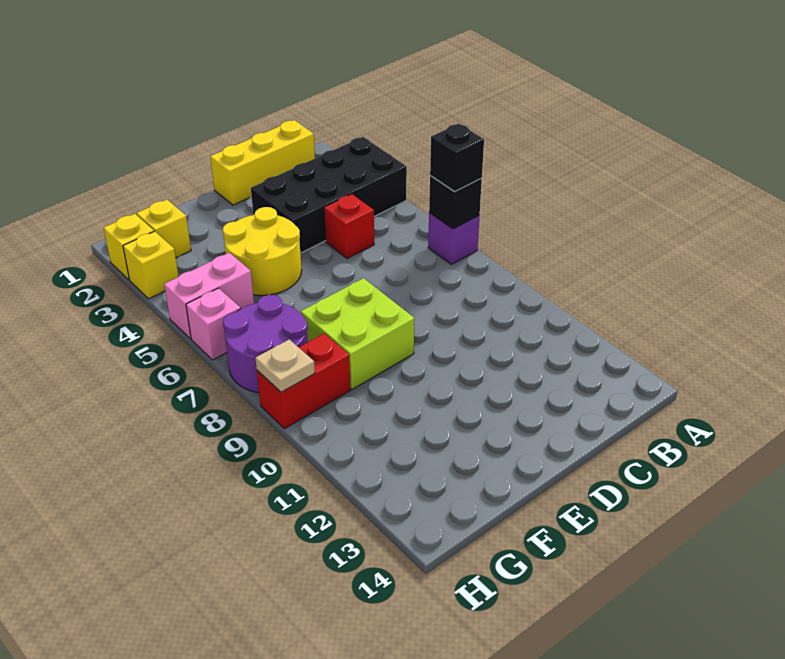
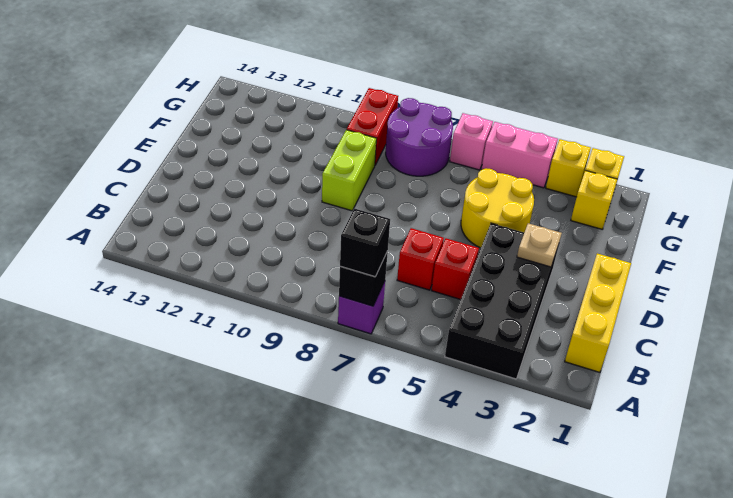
none -> red 1x1 brick [397,228,444,290]
lime 2x2 brick [301,278,414,389] -> lime 1x2 brick [322,130,377,211]
pink 1x2 brick [164,253,254,339] -> pink 1x2 brick turned to [482,122,558,188]
tan 1x1 plate [255,339,315,392] -> tan 1x1 plate moved to [517,223,562,267]

